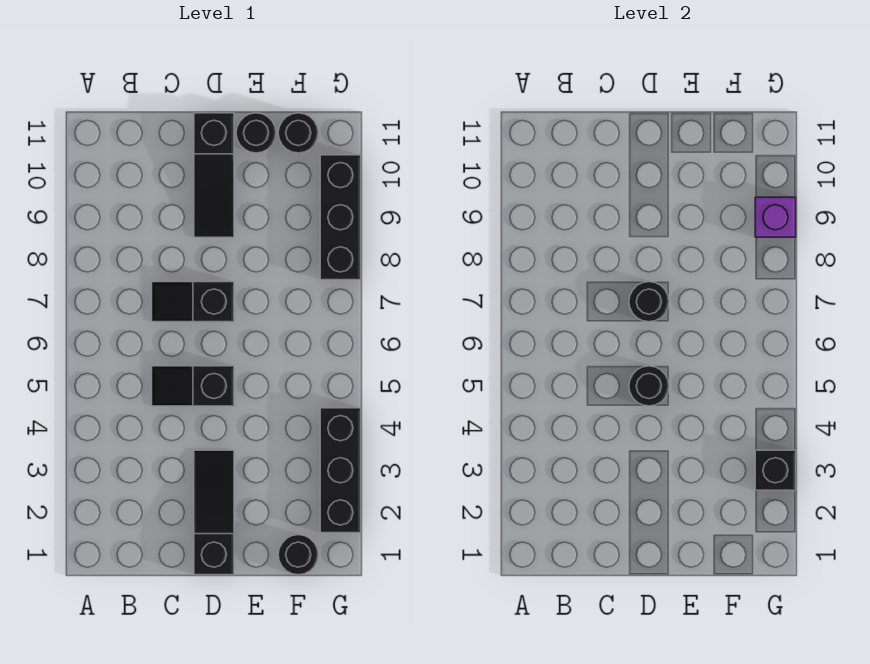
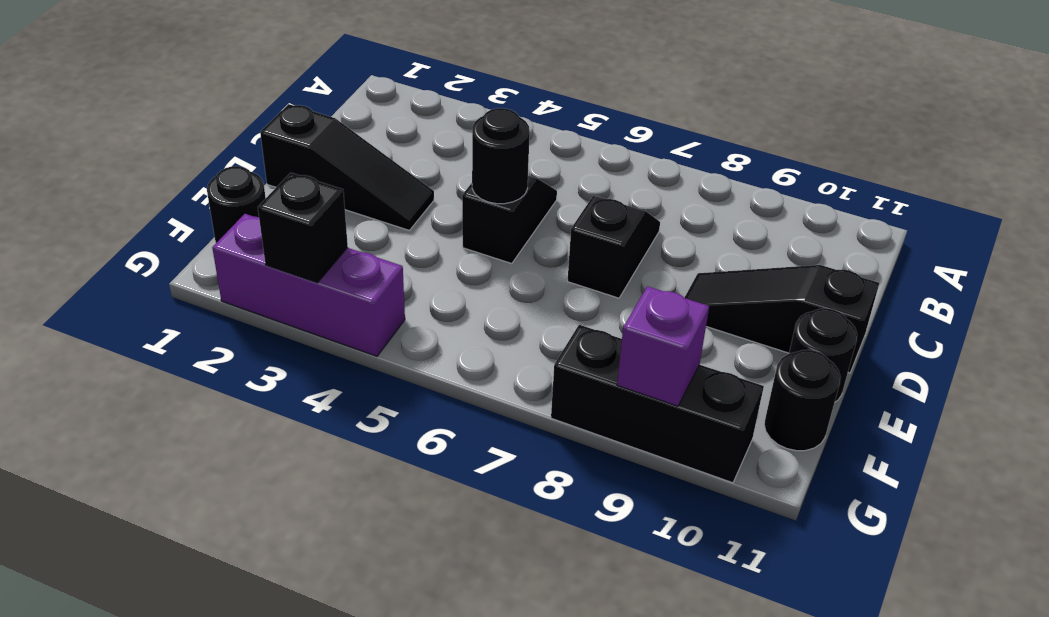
black 1x1 round brick [629,282,669,322] -> none
black 1x3 brick [320,408,361,533] -> purple 1x3 brick [212,214,405,356]

